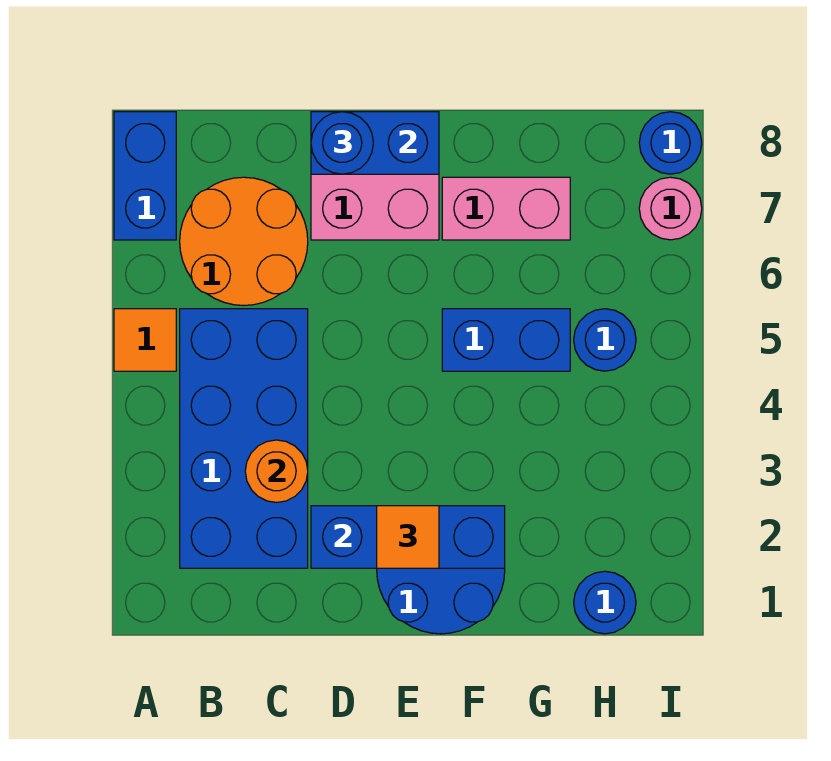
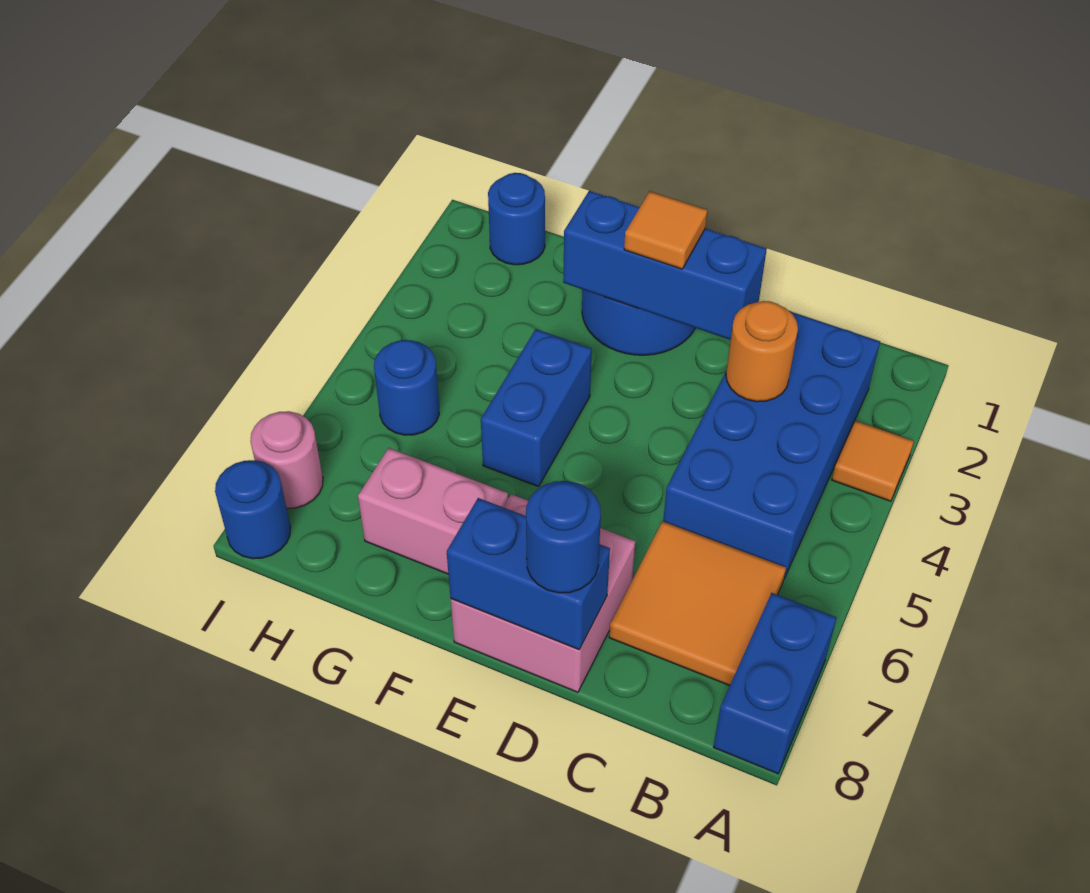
orange 1x1 tile [114,309,176,371] -> orange 1x1 tile moved to [832,421,914,501]
orange 2x2 round brick [180,177,308,306] -> orange 2x2 tile [609,521,786,686]
blue 1x2 brick [442,309,570,371] -> blue 1x2 brick turned to [481,329,592,487]

